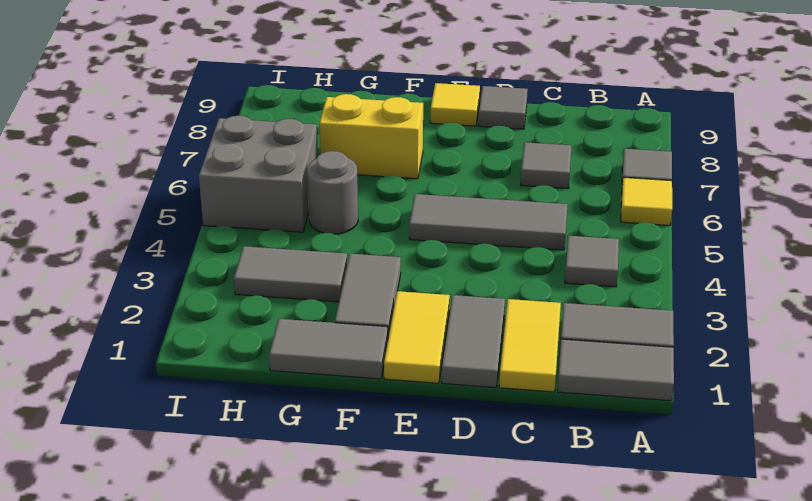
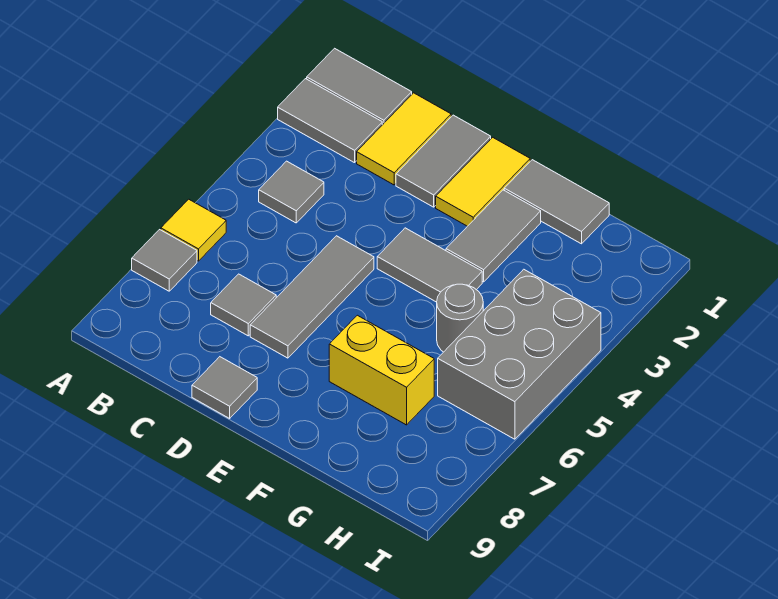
grey 1x3 tile [409,194,568,250] -> grey 1x3 tile turned to [250,236,374,358]
yellow 1x1 tile [430,83,480,126] -> none
grey 1x2 tile [234,246,347,302] -> grey 1x2 tile moved to [377,228,482,302]
grey 2x2 brick [199,116,318,232] -> grey 2x3 brick [438,269,601,439]

